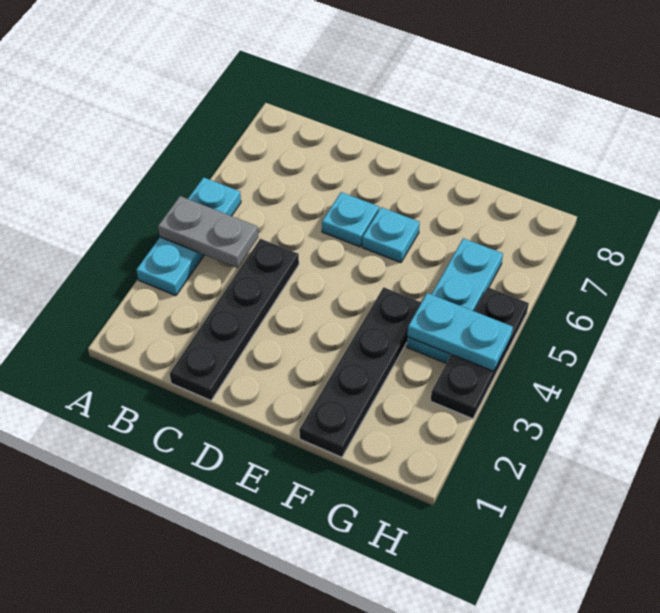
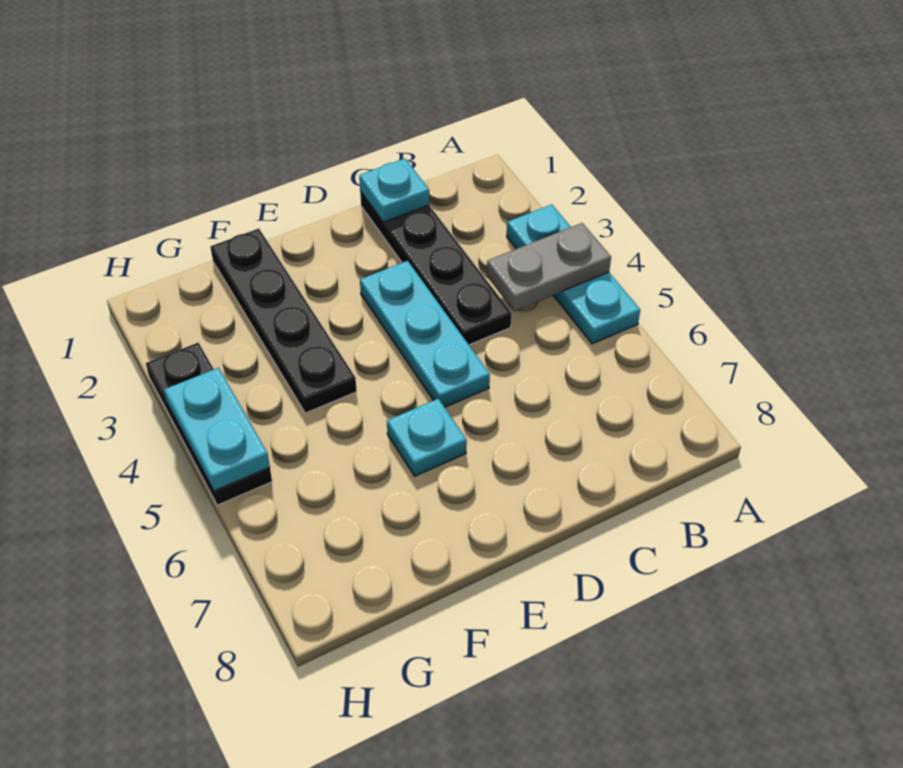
cyan 1x1 plate [322,192,379,247] -> cyan 1x1 plate moved to [359,158,429,222]
cyan 1x3 plate [407,238,503,363] -> cyan 1x3 plate moved to [360,261,490,407]
cyan 1x2 plate [407,293,513,371] -> cyan 1x2 plate turned to [164,368,270,491]

